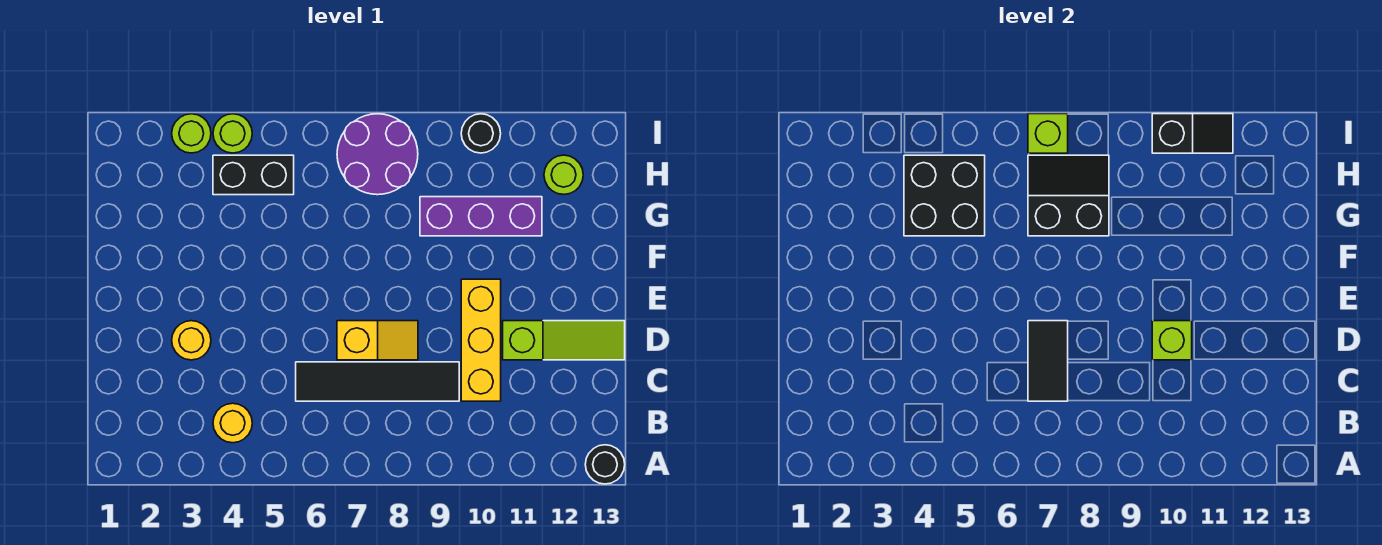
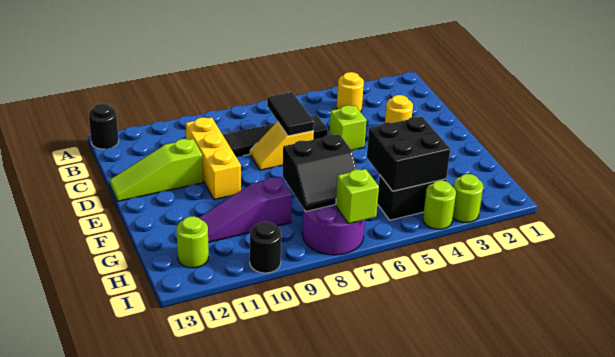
lime 1x1 brick [1152,321,1192,360] -> lime 1x1 brick moved to [329,105,367,150]
purple 1x3 brick [420,197,542,236] -> purple 1x3 slope [199,177,292,242]
black 1x2 slope [1152,114,1233,153] -> none

